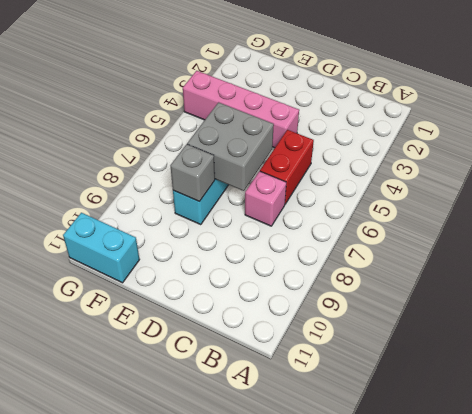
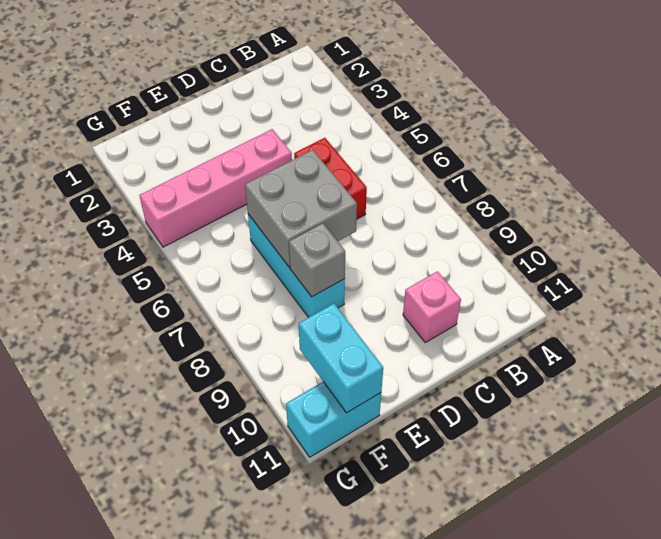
pink 1x1 brick [245,171,286,226] -> pink 1x1 brick moved to [403,271,461,343]
none -> cyan 1x2 brick [299,304,383,413]

